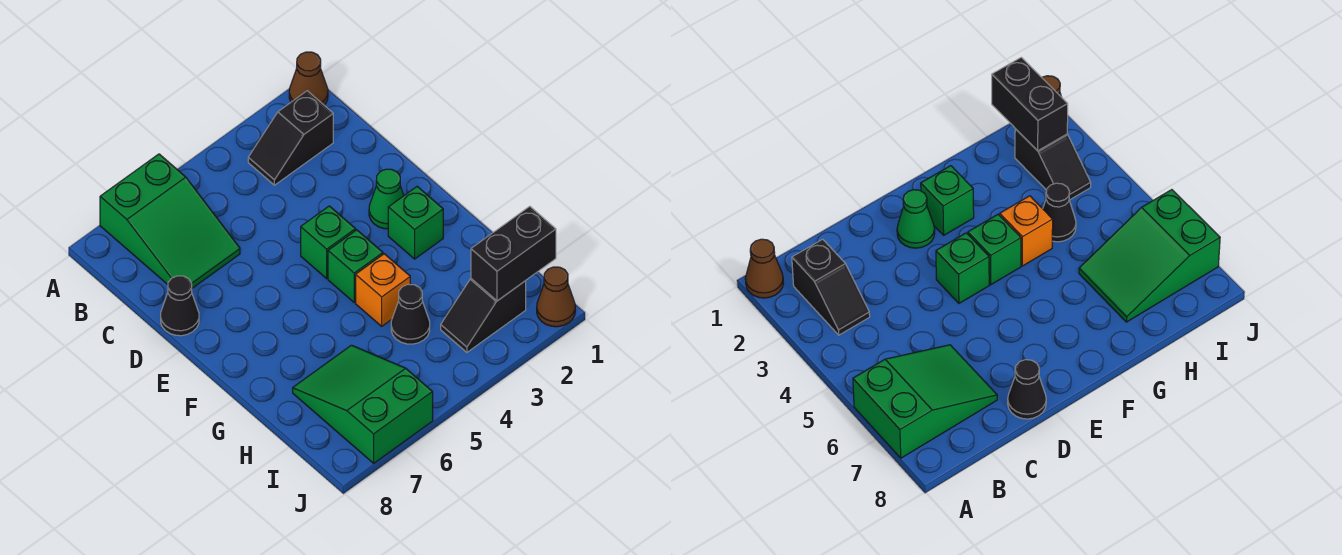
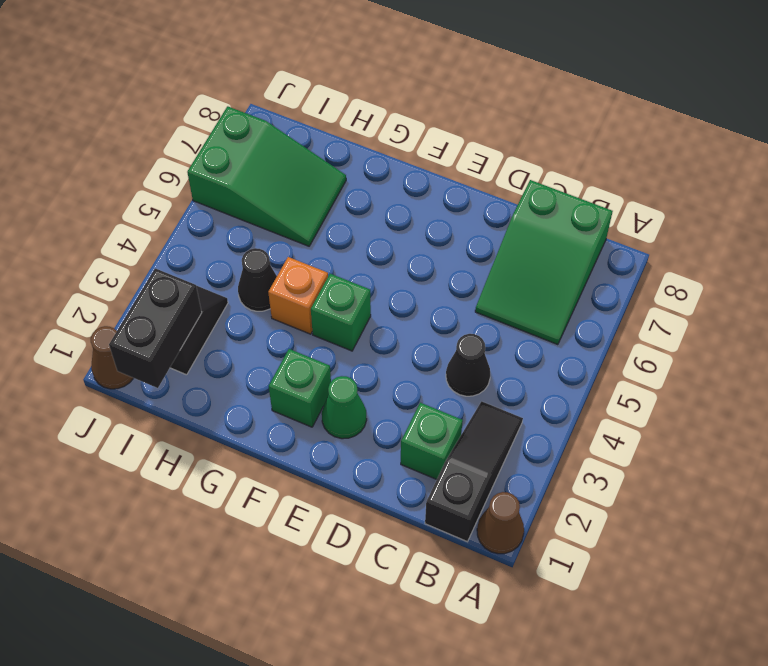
green 2x3 slope [100,154,240,288] -> green 2x3 slope turned to [475,180,613,345]
black 1x2 slope [248,91,333,185] -> black 1x3 slope [425,401,523,542]
black 1x1 cone [161,276,199,336] -> black 1x1 cone moved to [446,334,490,396]
green 1x1 brick [301,206,356,279] -> green 1x1 brick moved to [401,403,463,479]

